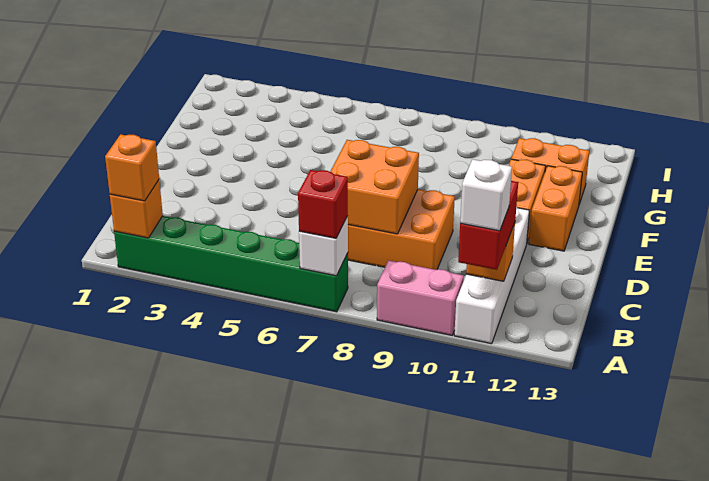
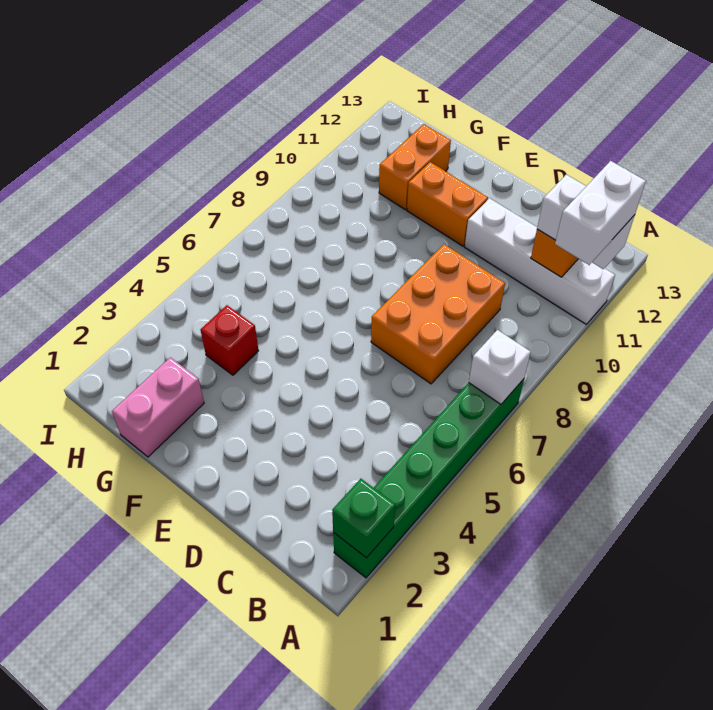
orange 1x1 brick [110,180,163,238] -> green 1x1 brick [332,479,395,558]
orange 1x1 brick [105,134,159,201] -> none
red 1x1 brick [298,170,348,238] -> red 1x1 brick moved to [201,305,258,375]
pink 1x2 brick [377,260,464,335] -> pink 1x2 brick moved to [112,357,204,457]
red 1x2 brick [458,181,518,270] -> white 1x2 brick [537,175,635,269]
white 1x1 brick [460,159,512,231] -> white 1x2 brick [555,161,646,265]
orange 2x2 brick [330,140,419,234] -> none
orange 1x2 brick [529,166,582,251] -> none

